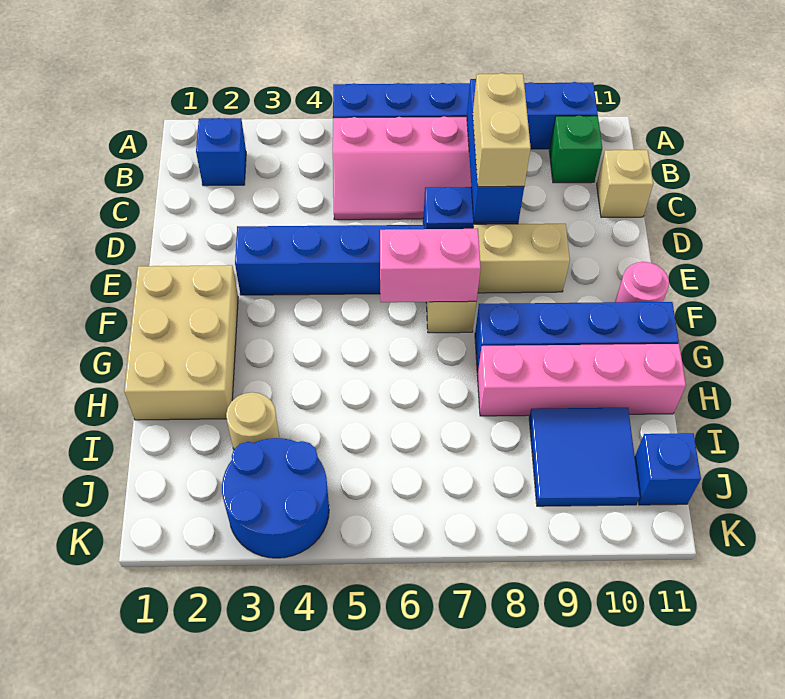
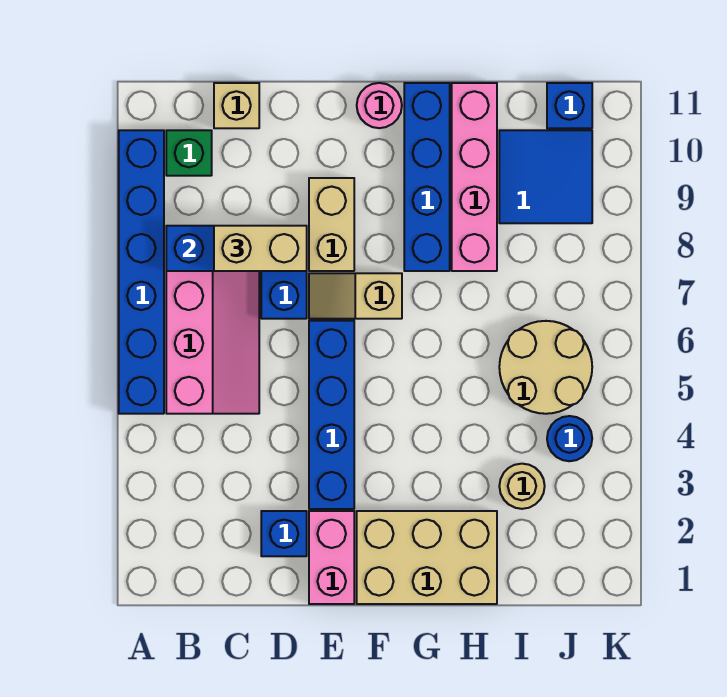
blue 1x1 brick [196,118,246,186] -> blue 1x1 brick moved to [261,511,307,556]
pink 1x2 brick [380,229,481,302] -> pink 1x2 brick moved to [309,511,354,604]
none -> tan 2x2 round brick [499,321,592,414]
blue 2x2 round brick [222,438,329,558] -> blue 1x1 round brick [547,416,592,461]

